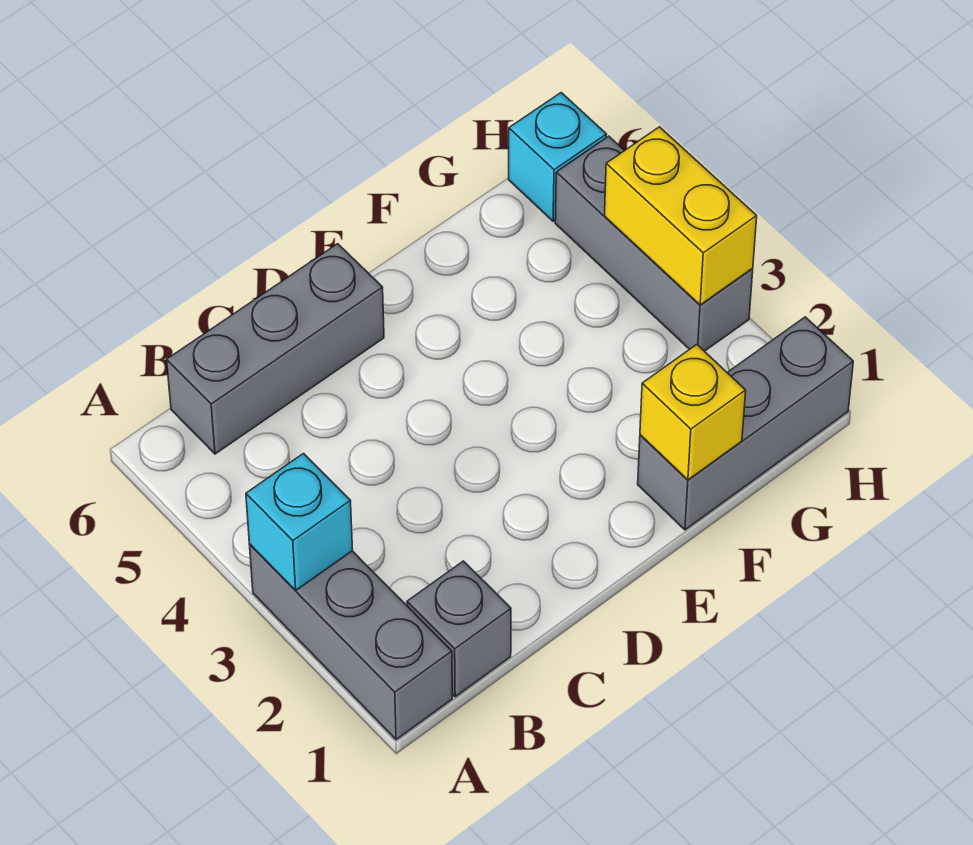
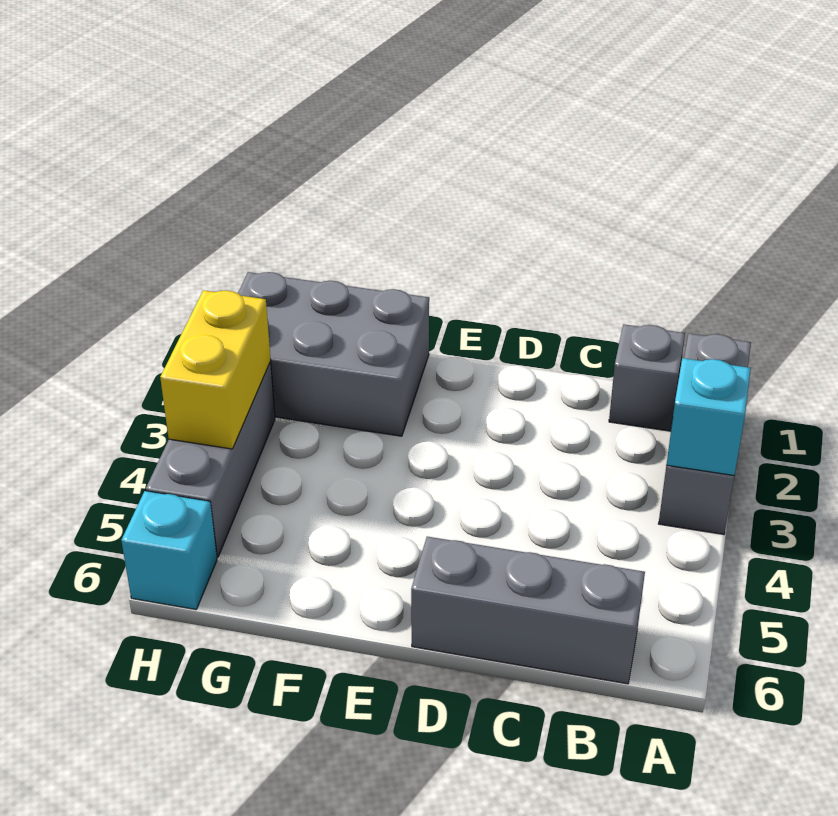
grey 1x3 brick [638,317,853,530] -> grey 2x3 brick [238,272,429,436]
yellow 1x1 brick [640,345,746,480] -> none

